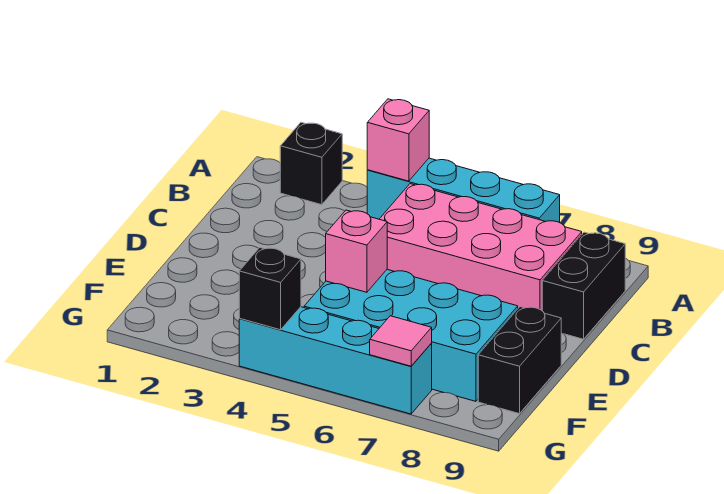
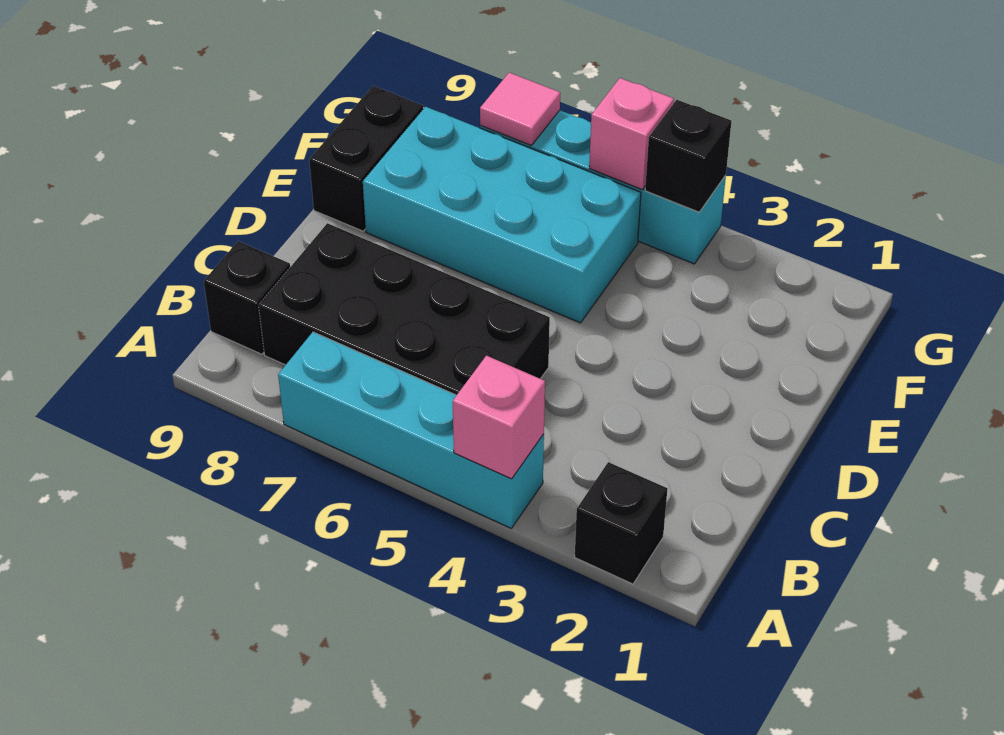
pink 2x4 brick [380,184,582,310] -> black 2x4 brick [259,223,550,395]
black 1x2 brick [542,232,625,339] -> black 1x1 brick [204,241,290,354]
pink 1x1 brick [326,210,387,292] -> pink 1x1 brick moved to [589,78,674,189]

